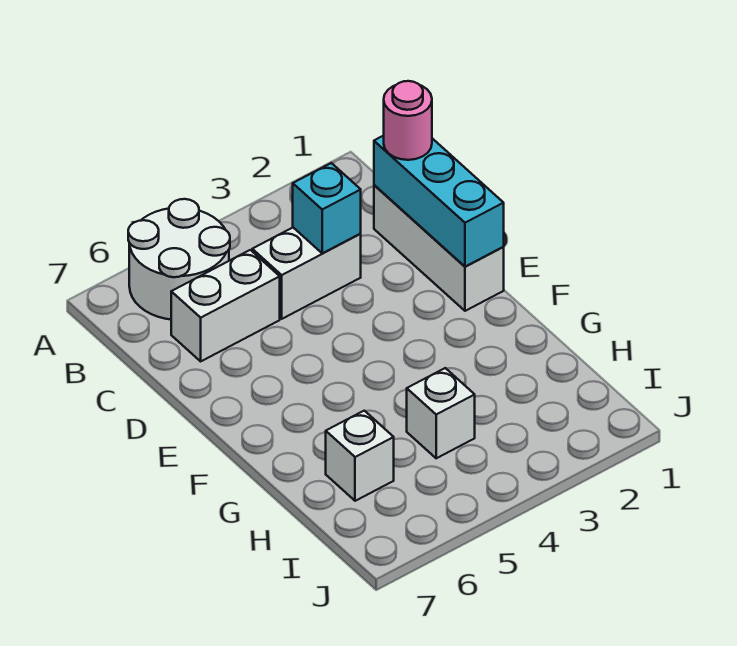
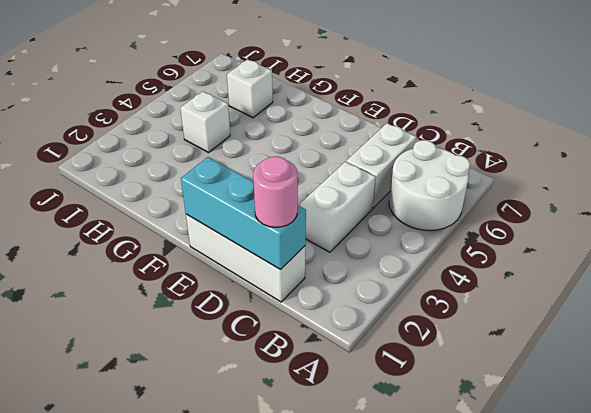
cyan 1x1 brick [293,163,361,253] -> none

